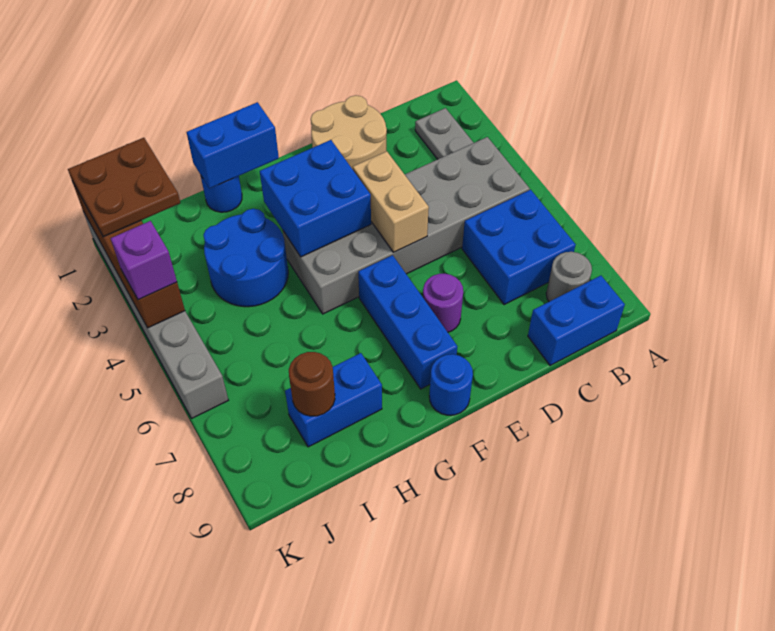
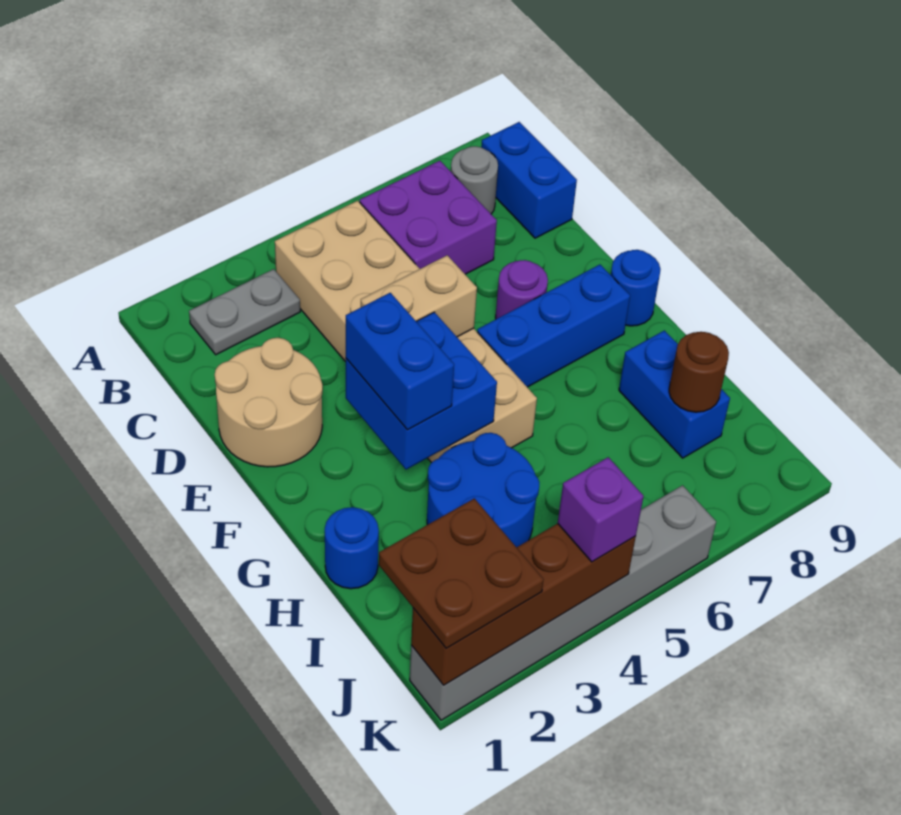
grey 2x6 brick [283,137,530,314] -> tan 2x6 brick [275,201,537,463]
blue 2x2 brick [462,190,576,305] -> purple 2x2 brick [360,161,497,274]
blue 1x2 brick [187,102,279,188] -> blue 1x2 brick moved to [346,293,454,430]

